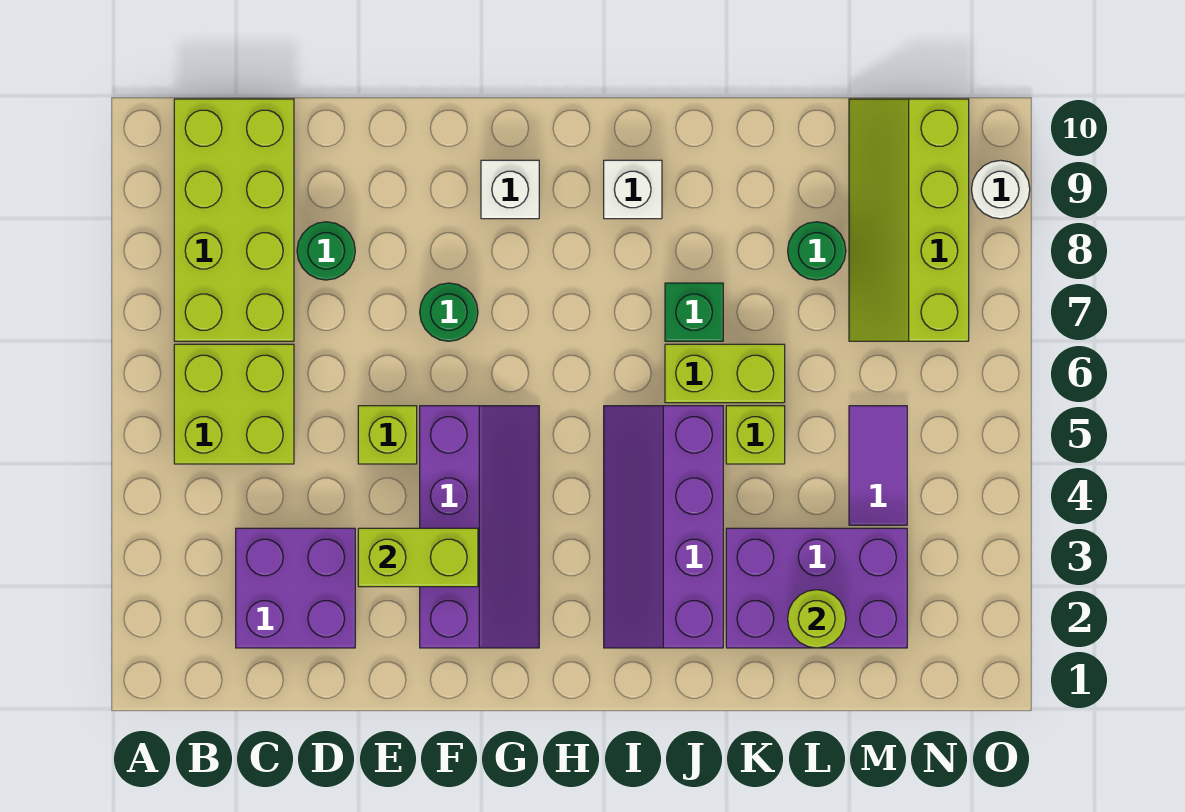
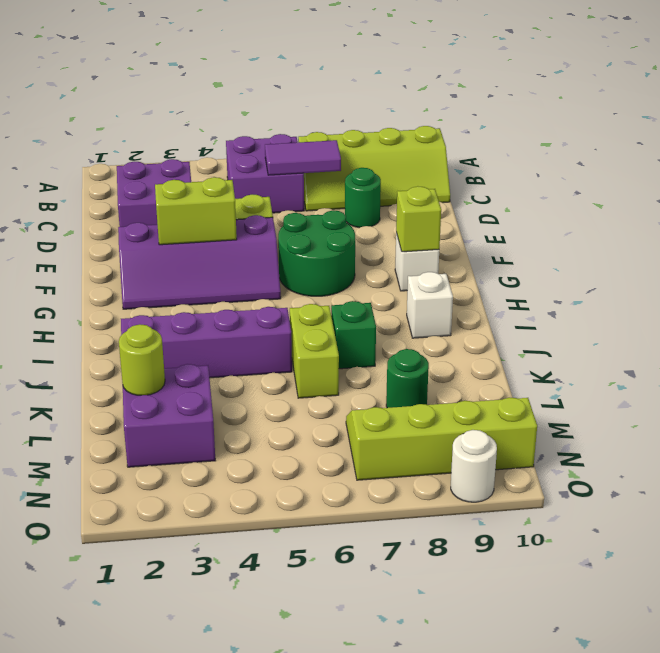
lime 2x2 brick [174,344,294,464] -> purple 2x2 brick [226,134,304,213]
lime 2x4 brick [174,99,294,341] -> lime 2x4 slope [298,126,450,211]
lime 1x2 brick [358,528,478,587] -> lime 1x2 brick turned to [155,177,237,245]
green 1x1 round brick [420,283,478,341] -> green 2x2 round brick [278,211,355,296]
purple 2x3 brick [726,528,907,648] -> purple 2x2 brick [123,364,215,467]
lime 1x1 brick [726,406,785,464] -> lime 1x1 brick moved to [396,186,441,252]
purple 1x2 tile [849,406,907,525] -> purple 1x2 tile moved to [265,140,341,175]

